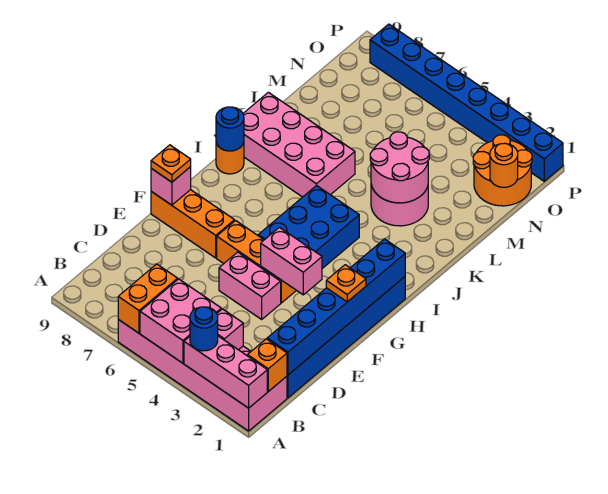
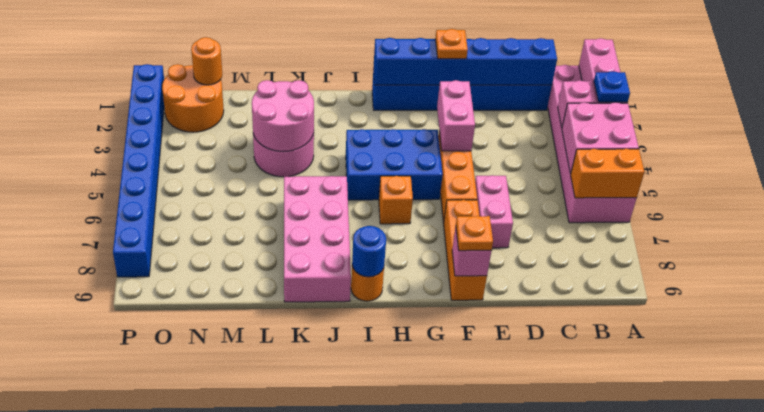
blue 1x1 round brick [190,307,218,351] -> blue 1x1 plate [594,71,630,102]
orange 1x1 brick [248,339,287,392] -> orange 1x1 brick moved to [379,176,413,224]
pink 1x2 brick [219,252,281,319] -> pink 1x2 brick moved to [475,175,513,248]

